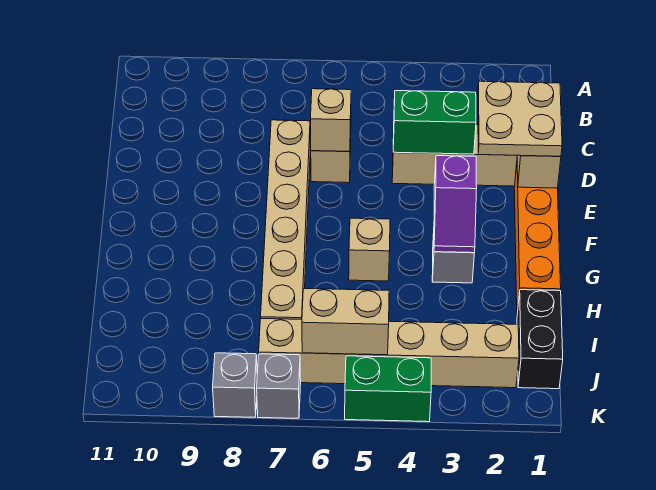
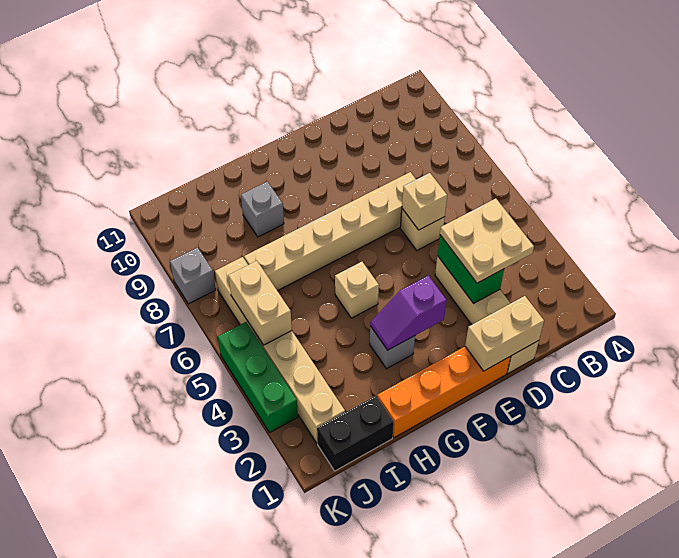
tan 2x2 plate [478,81,562,156] -> tan 2x2 plate moved to [440,199,534,283]
green 1x2 brick [345,356,431,422] -> green 1x3 brick [218,322,298,432]
grey 1x1 brick [257,354,301,418] -> grey 1x1 brick moved to [241,182,284,237]

